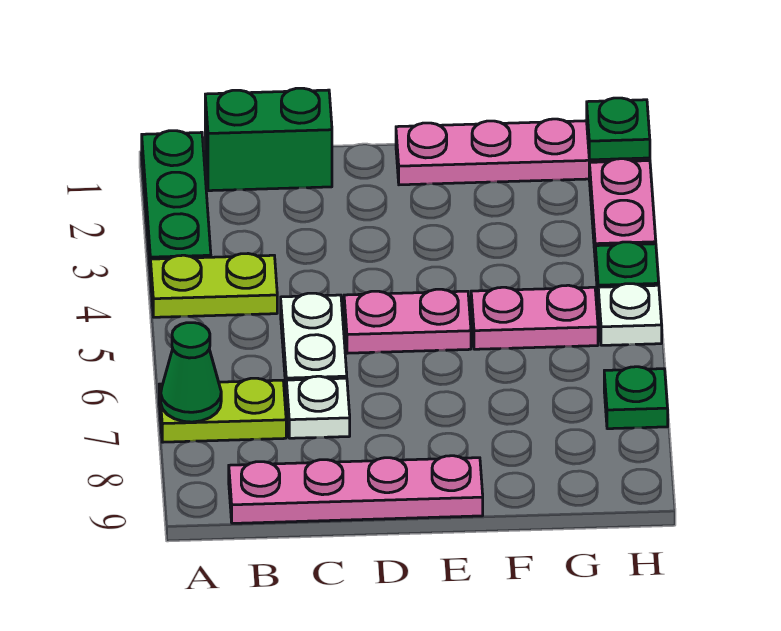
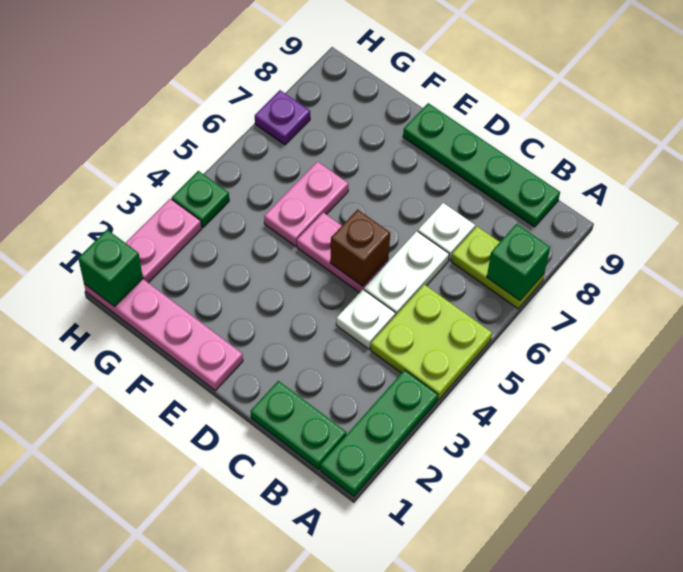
lime 1x2 plate [151,254,277,317] -> lime 2x2 plate [371,284,492,400]
green 1x1 cone [161,323,221,422] -> green 1x1 brick [487,224,550,301]
green 1x2 brick [205,88,332,191] -> green 1x2 plate [251,381,346,469]
pink 1x4 plate [229,456,483,523] -> green 1x4 plate [403,103,560,227]
none -> brown 1x1 brick [330,210,390,286]
pink 1x2 plate [471,285,598,349] -> pink 1x2 plate turned to [264,162,348,246]
green 1x1 plate [587,98,650,160] -> green 1x1 brick [78,230,143,307]
white 1x1 plate [598,284,662,345] -> white 1x1 plate moved to [336,290,395,349]
green 1x1 plate [604,367,668,429] -> purple 1x1 plate [255,90,310,145]

